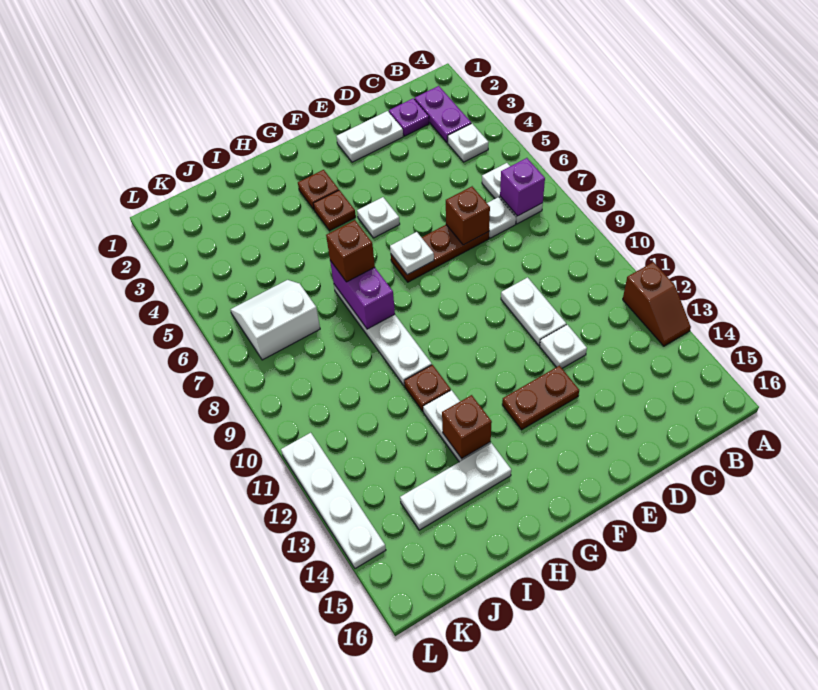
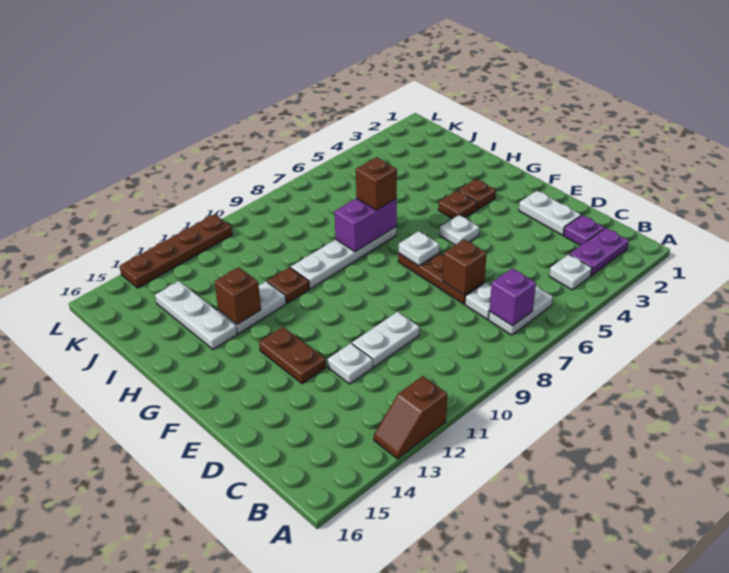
white 2x2 slope [231,280,320,360] -> none
white 1x4 plate [281,433,386,569] -> brown 1x4 plate [119,214,233,288]

